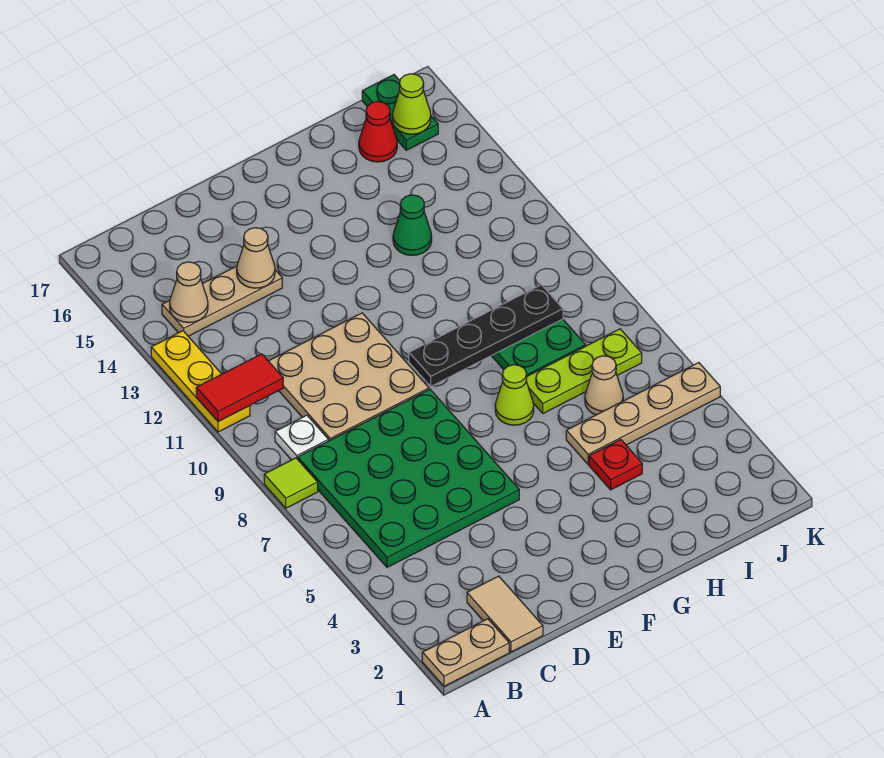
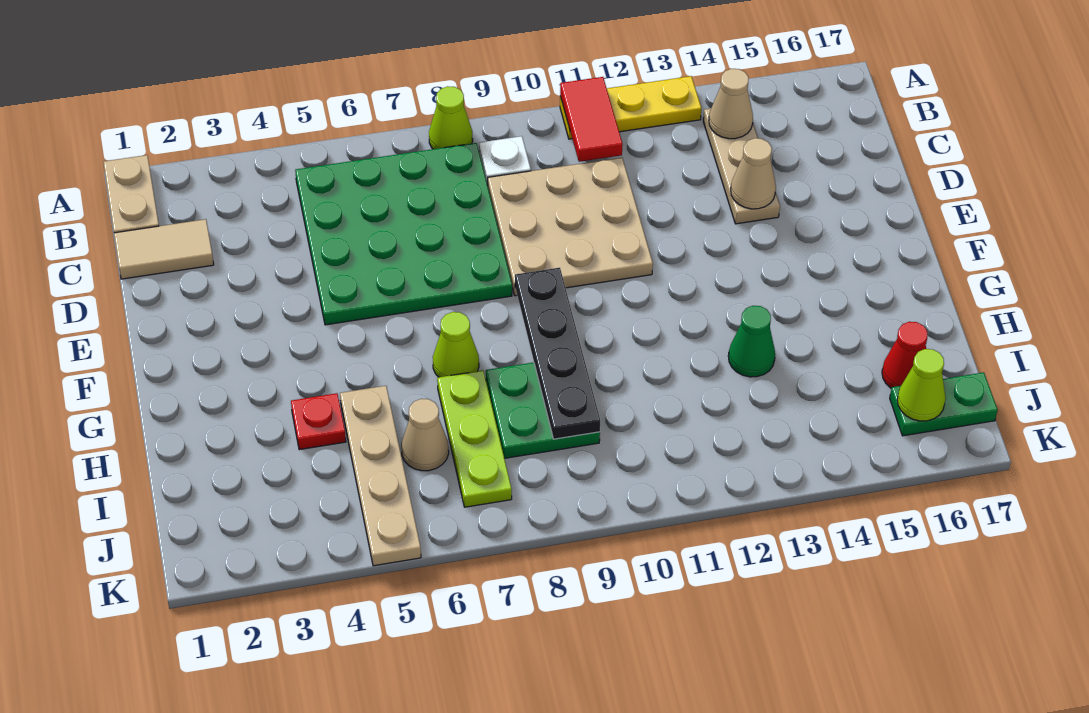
lime 1x1 tile [264,458,318,508] -> lime 1x1 cone [429,86,473,149]

